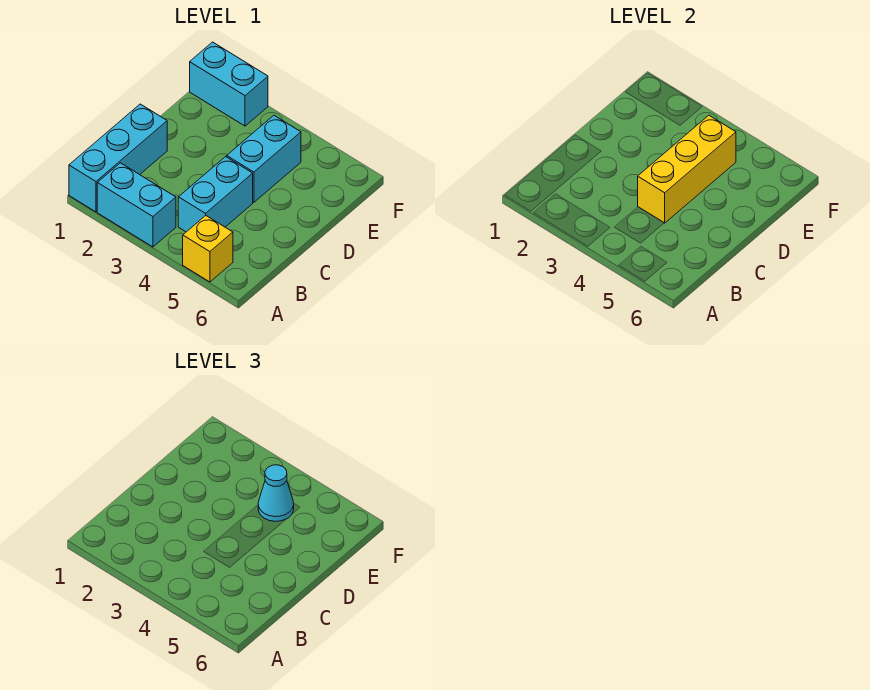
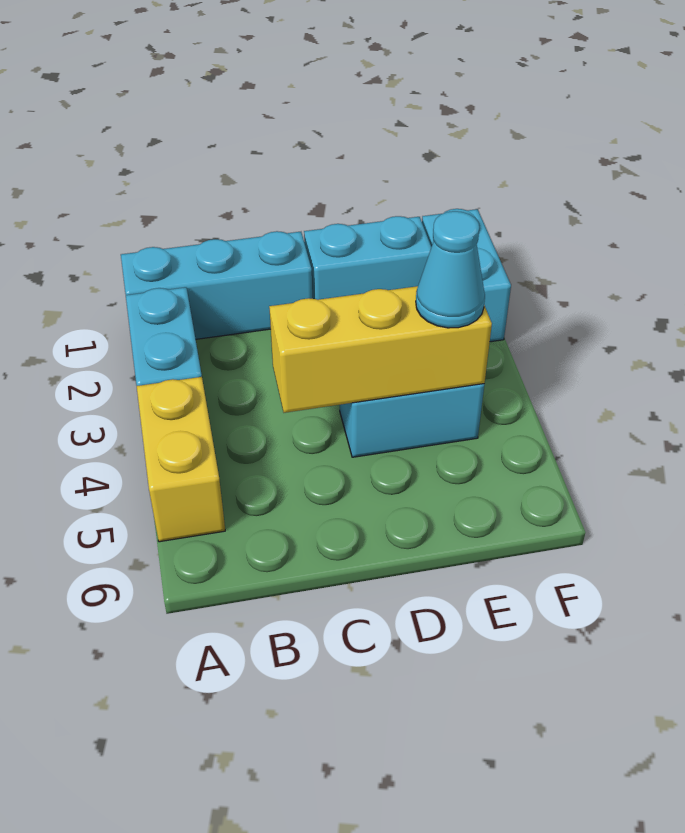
yellow 1x1 brick [183,216,233,282] -> yellow 1x2 brick [137,377,225,542]
cyan 1x2 brick [178,157,253,232] -> cyan 1x2 brick moved to [304,216,431,300]

